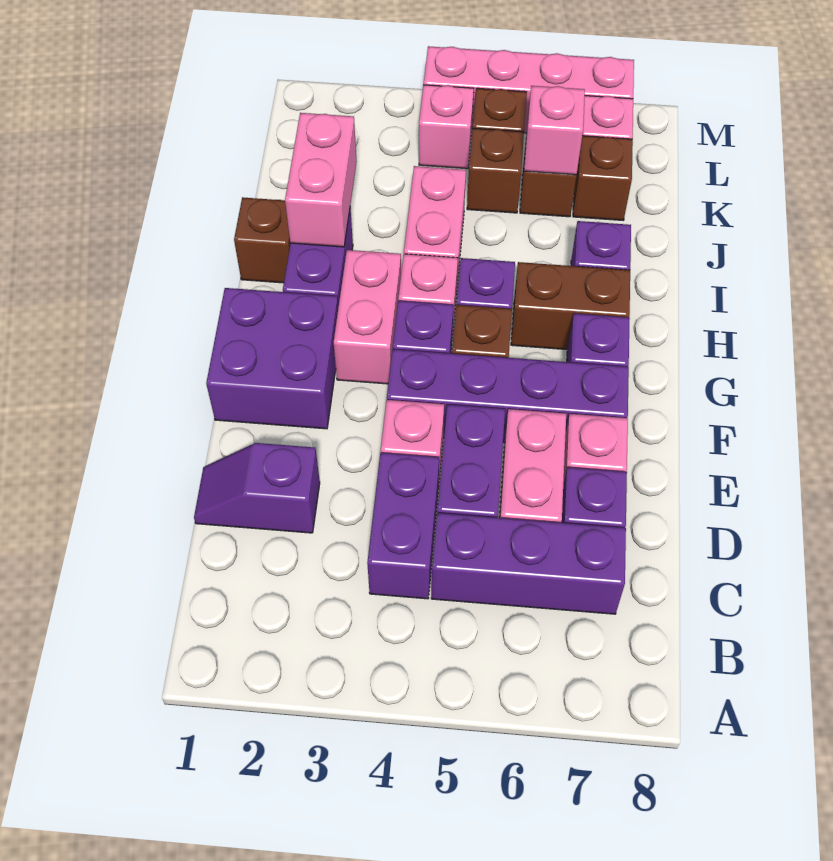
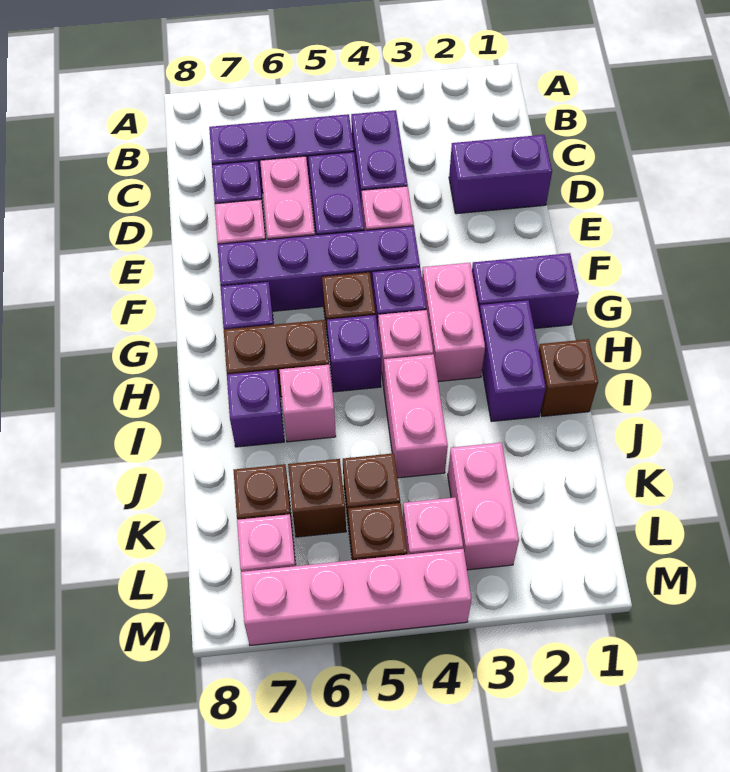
purple 1x2 slope [194,443,320,533] -> purple 1x2 brick [449,135,552,214]
purple 2x2 brick [206,288,338,429] -> purple 1x2 brick [472,253,579,329]
pink 1x2 brick [285,113,357,247] -> pink 1x2 brick moved to [448,443,519,570]
pink 1x1 brick [524,86,585,175] -> pink 1x1 brick moved to [280,365,336,442]

